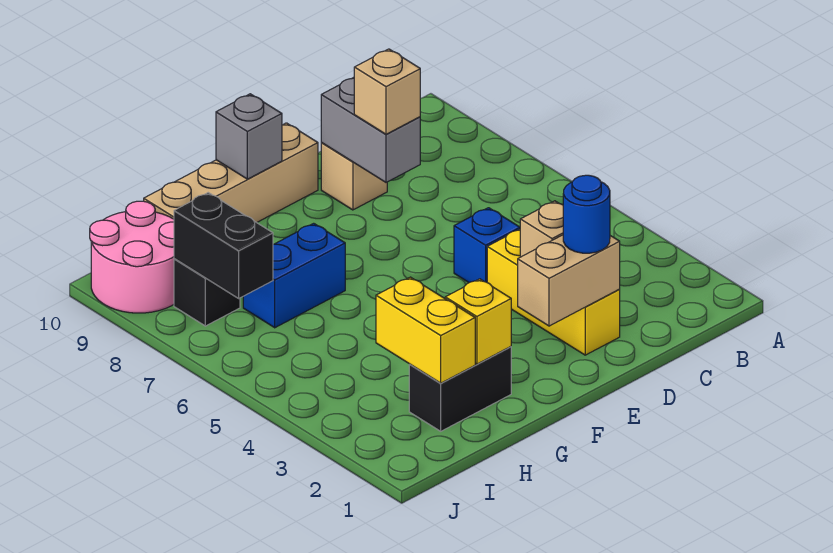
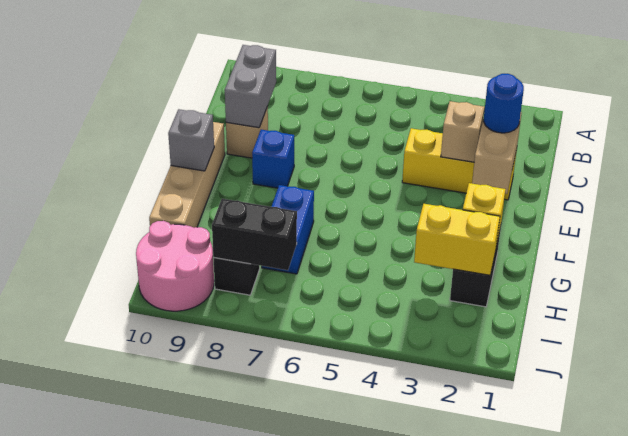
blue 1x1 brick [454,208,520,283] -> blue 1x1 brick moved to [252,130,294,188]
grey 1x2 brick [321,77,420,182] -> grey 1x2 brick turned to [225,45,276,128]
tan 1x1 brick [354,49,420,134] -> none

